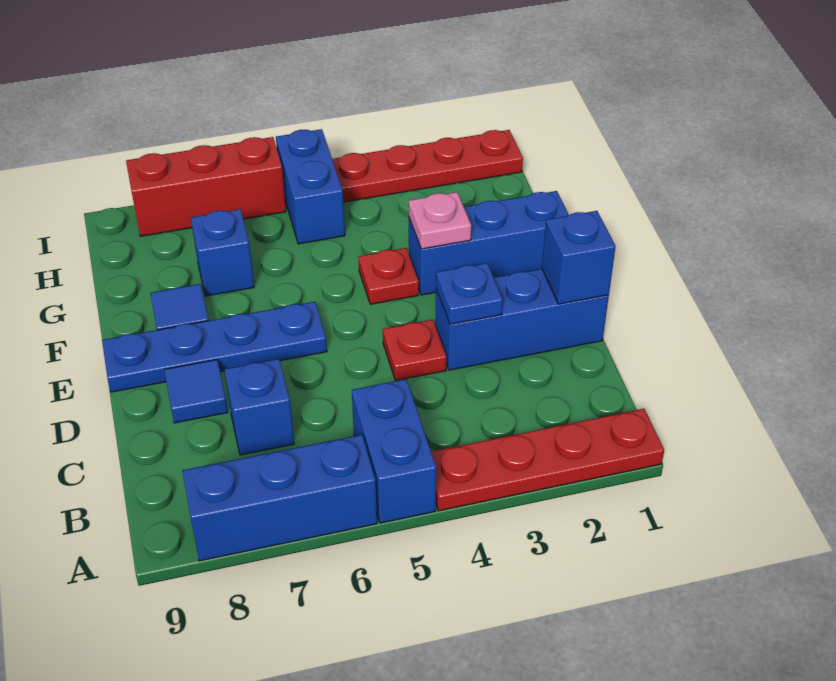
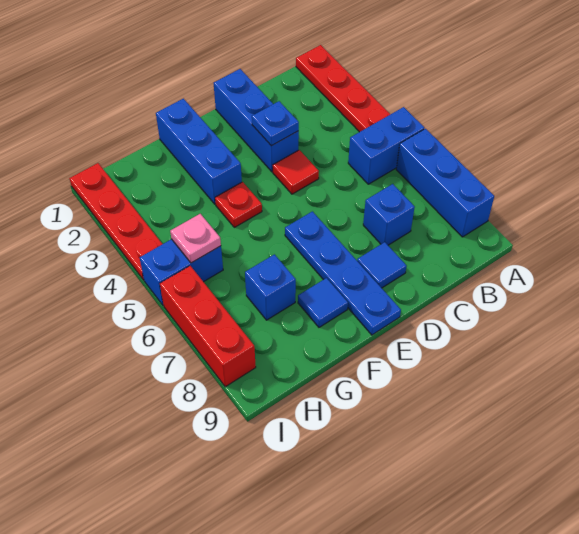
blue 1x1 brick [542,211,616,304] -> none
red 1x1 plate [383,320,447,380] -> red 1x1 tile [273,150,319,194]
pink 1x1 plate [409,192,471,249] -> pink 1x1 plate moved to [170,214,221,263]

